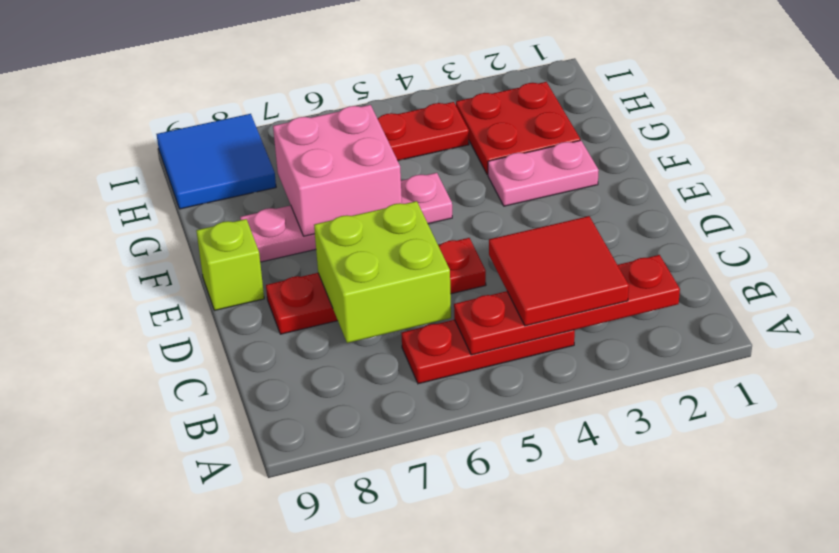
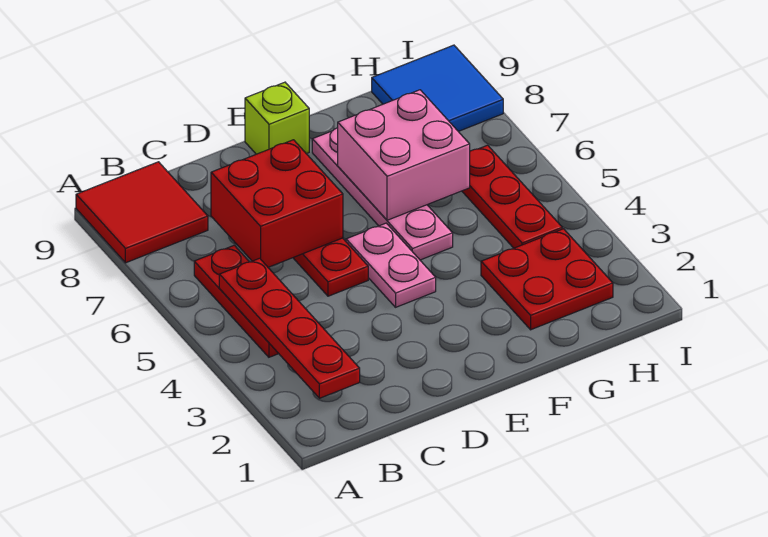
red 2x2 tile [489,216,629,326] -> red 2x2 tile moved to [76,162,208,263]
lime 2x2 brick [314,201,451,343] -> red 2x2 brick [211,140,343,267]
pink 1x2 plate [488,140,599,206] -> pink 1x2 plate moved to [346,223,436,307]

